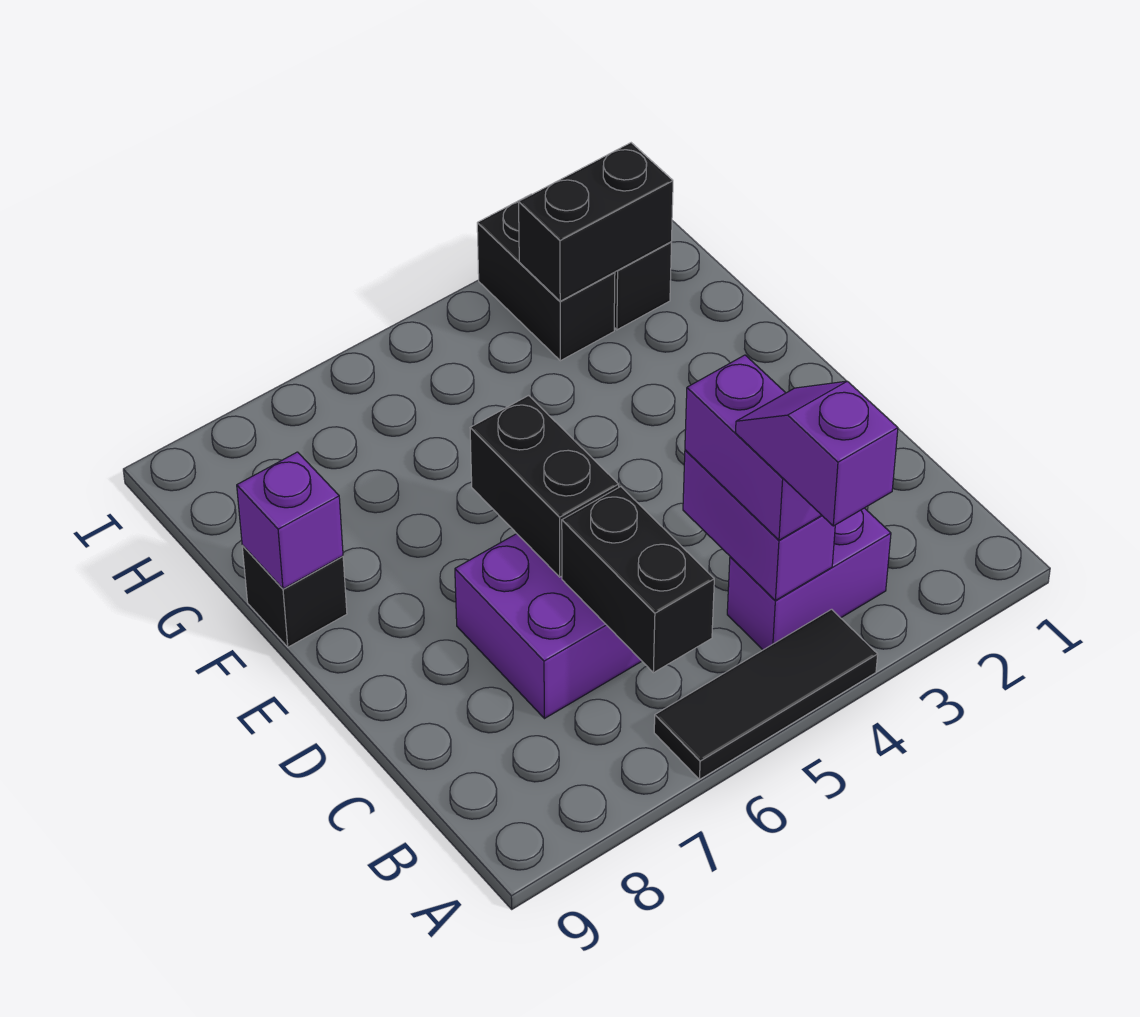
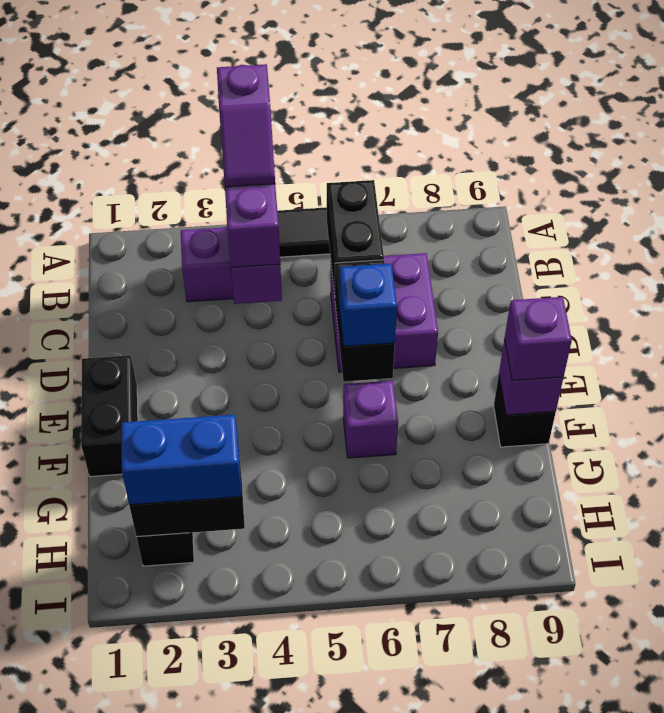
none -> blue 1x1 brick [339,264,397,346]
none -> purple 1x1 brick [343,381,398,458]
none -> purple 1x1 brick [505,297,572,380]
none -> blue 1x2 brick [121,415,241,505]
black 1x2 brick [477,194,615,361] -> black 1x2 brick moved to [81,355,138,477]

